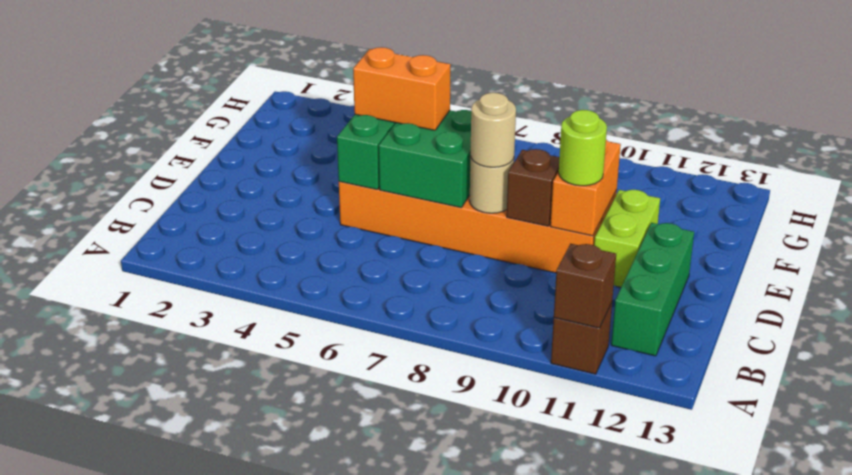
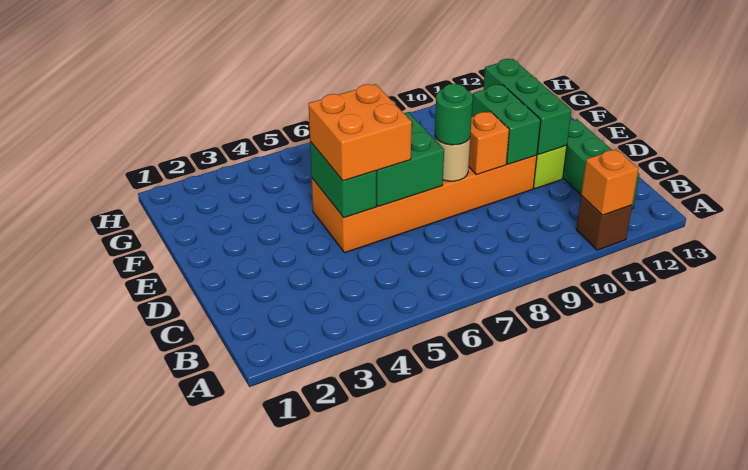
brown 1x1 brick [554,244,616,328] -> orange 1x1 brick [581,149,639,215]
tan 1x1 round brick [470,93,516,167] -> green 1x1 round brick [435,84,473,145]
brown 1x1 brick [507,149,560,226] -> orange 1x1 brick [469,111,509,175]
orange 1x2 brick [550,140,621,236] -> green 1x2 brick [472,84,541,164]
lime 1x1 round brick [559,110,607,186] -> none
none -> green 1x3 brick [483,59,571,154]
orange 1x2 brick [353,47,451,130] -> orange 2x2 brick [309,84,412,181]

